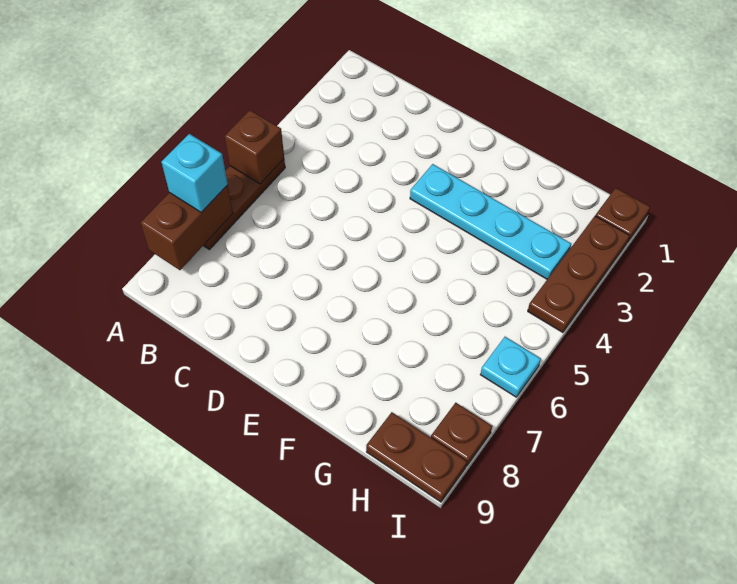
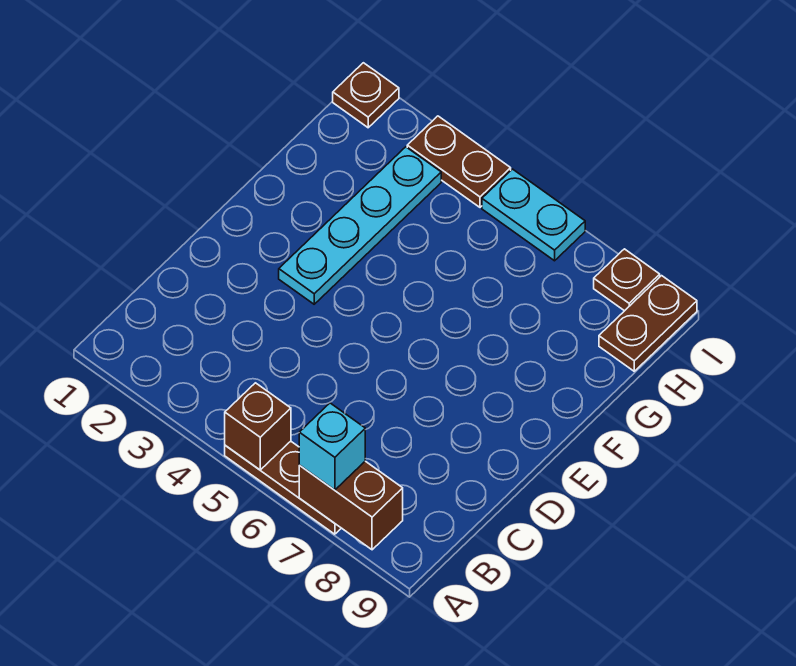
brown 1x3 plate [528,216,630,333] -> brown 1x2 plate [407,116,511,207]
cyan 1x1 plate [480,337,541,397] -> cyan 1x2 plate [482,169,585,261]

